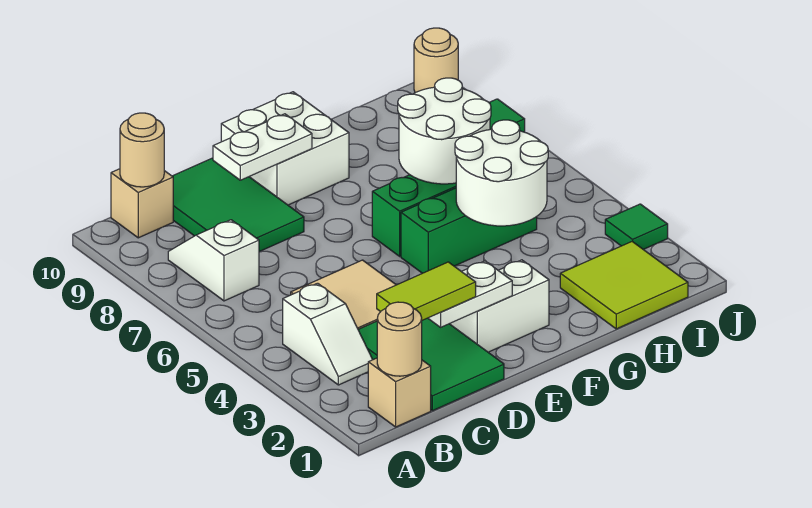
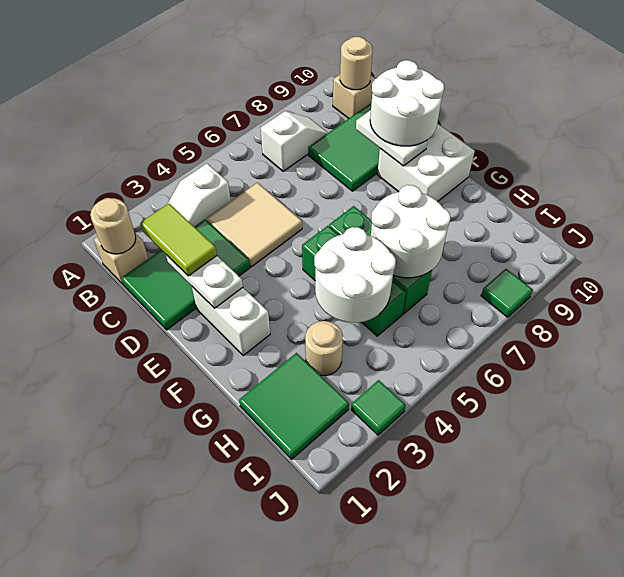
none -> white 2x2 round brick [370,60,444,146]
lime 2x2 tile [560,241,688,329] -> green 2x2 tile [239,353,349,459]
tan 1x1 round brick [414,28,458,93] -> tan 1x1 round brick moved to [305,321,343,376]

